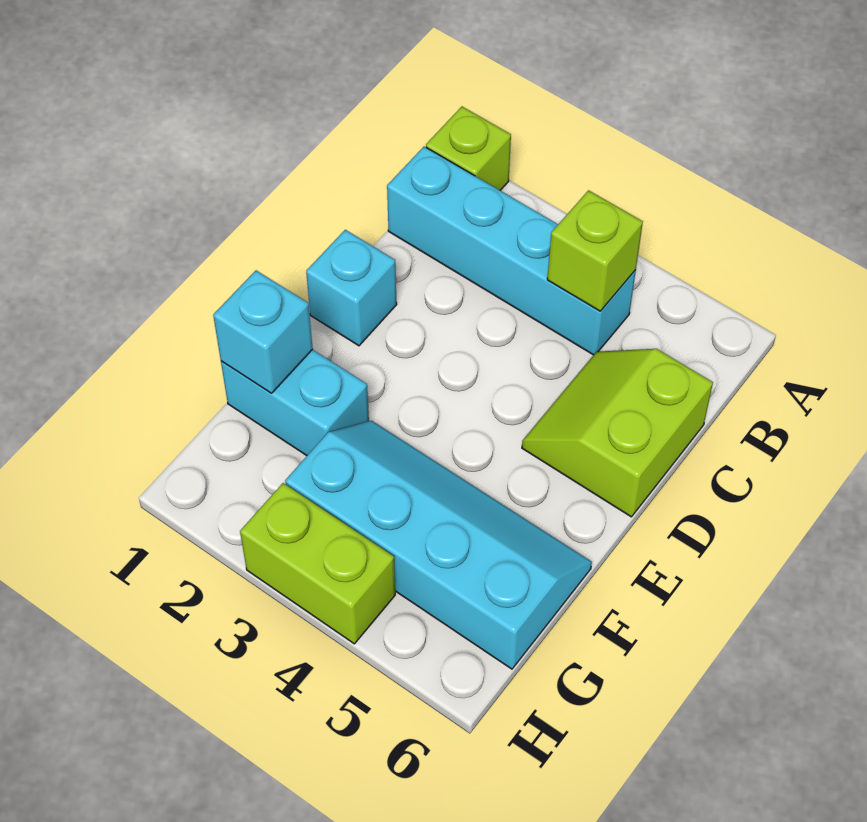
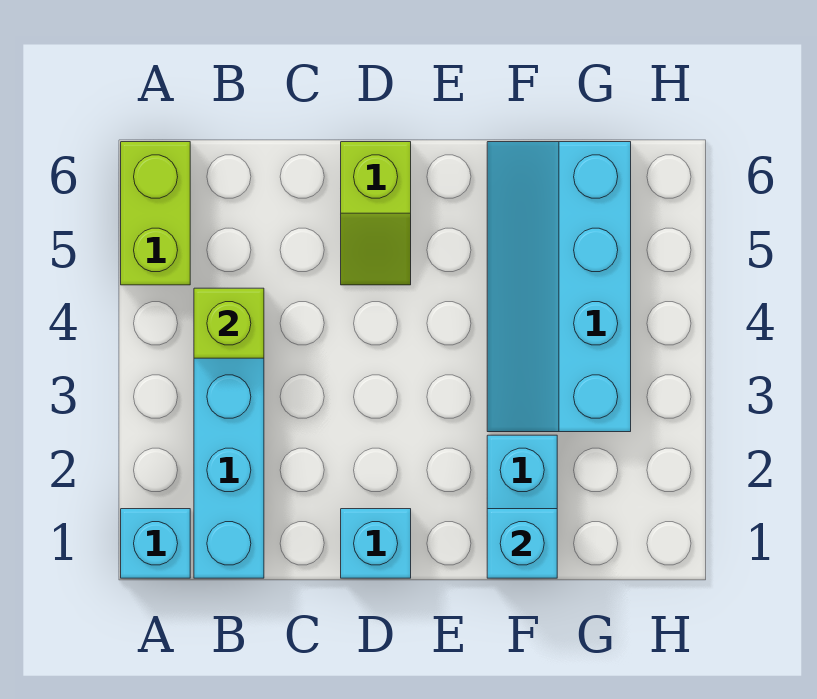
lime 1x1 brick [426,107,511,190] -> cyan 1x1 brick [121,509,190,578]
lime 2x2 slope [522,349,713,517] -> lime 1x2 slope [341,142,411,285]
lime 1x2 brick [240,483,395,644] -> lime 1x2 brick moved to [121,142,190,285]

